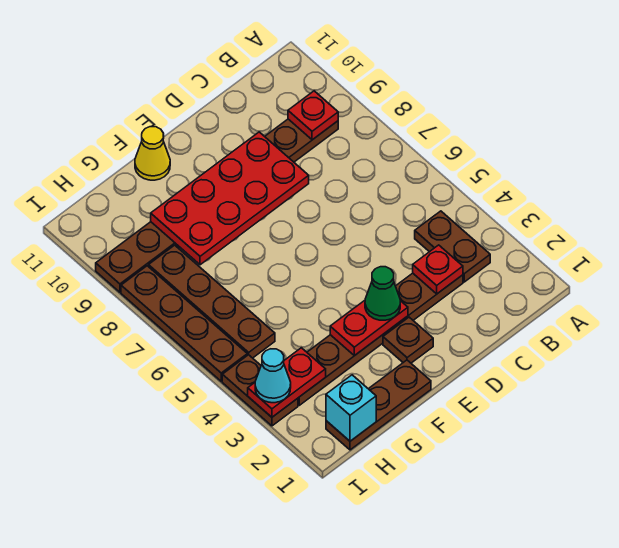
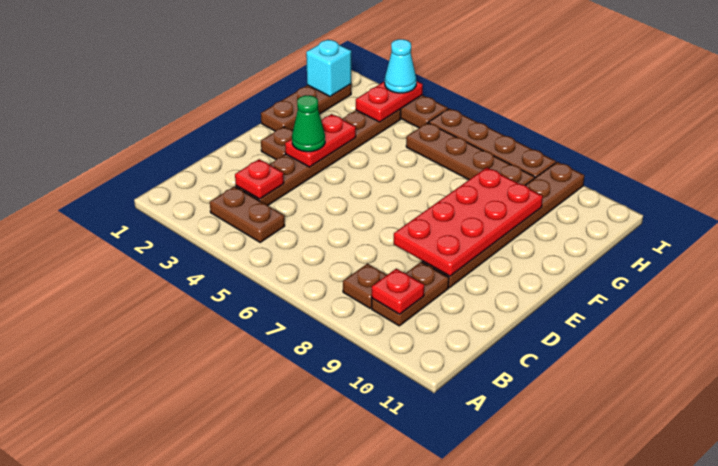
none -> brown 1x1 plate [343,264,387,308]
yellow 1x1 cone [135,127,170,180] -> none

